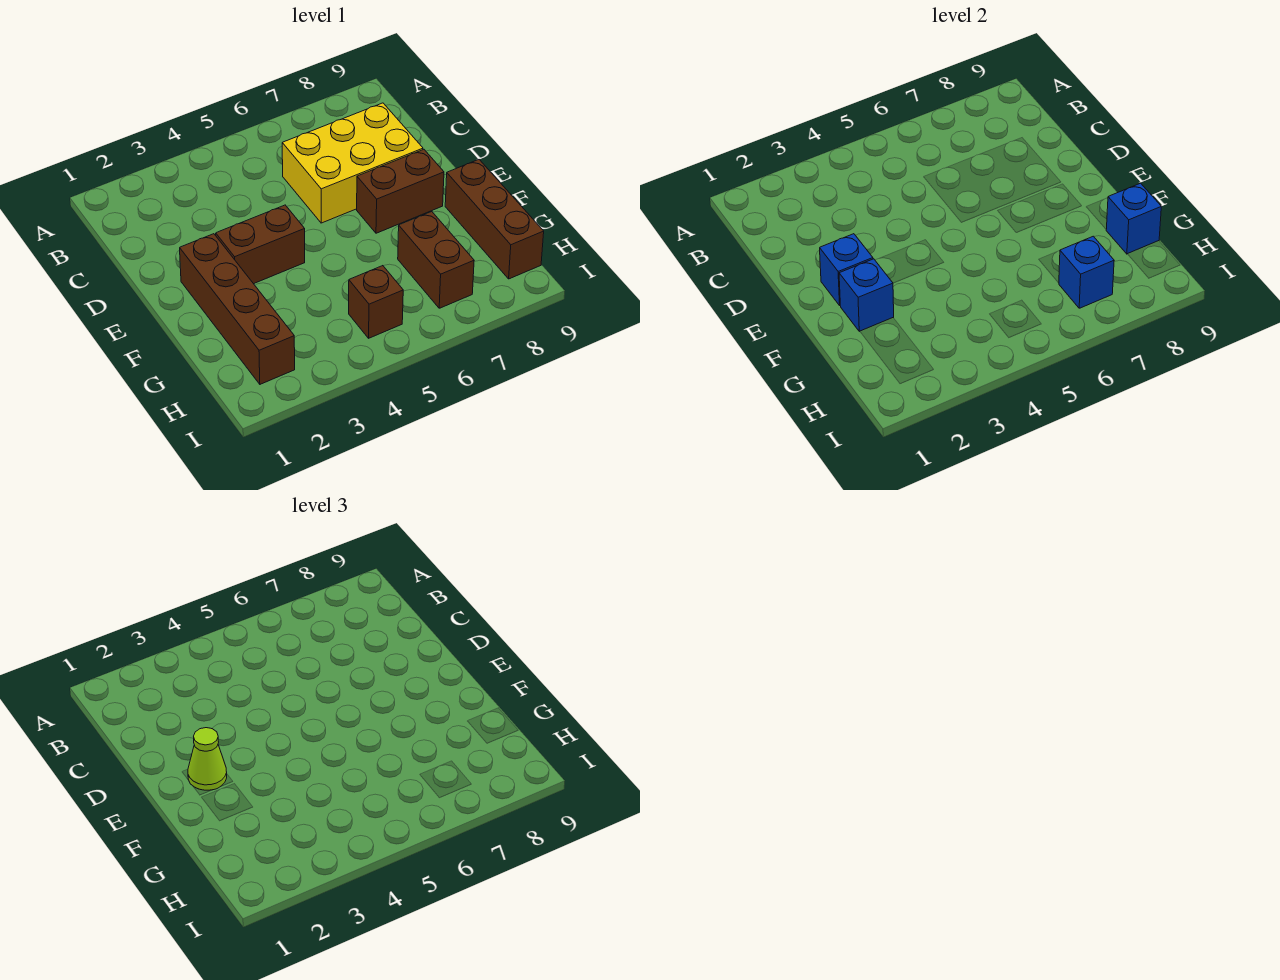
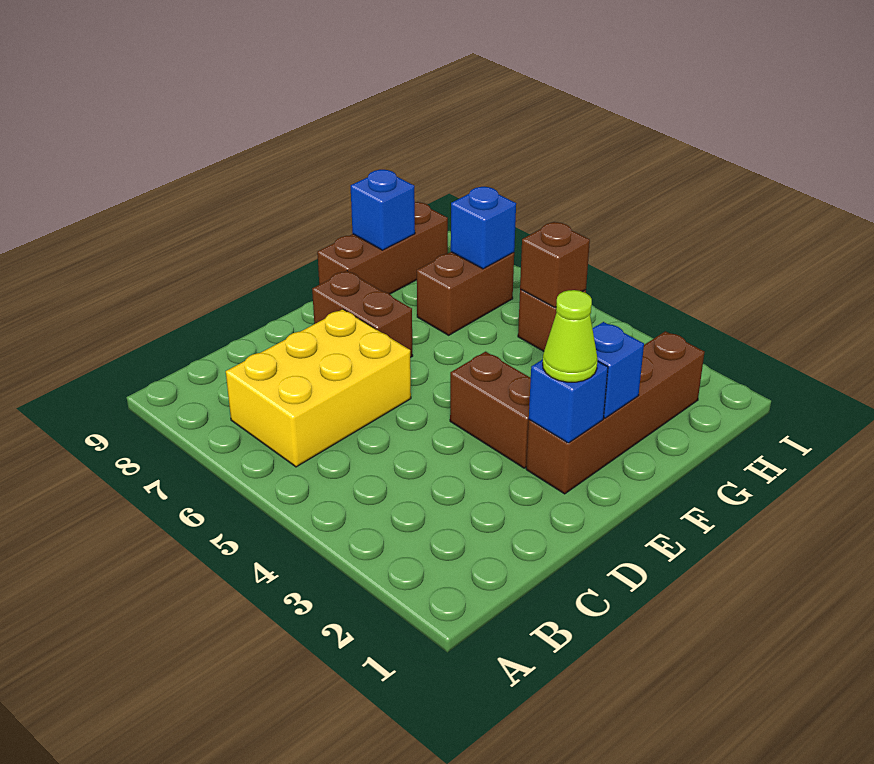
yellow 2x3 brick [282,103,423,223] -> yellow 2x3 brick turned to [226,309,411,467]
none -> brown 1x1 brick [520,222,590,308]

